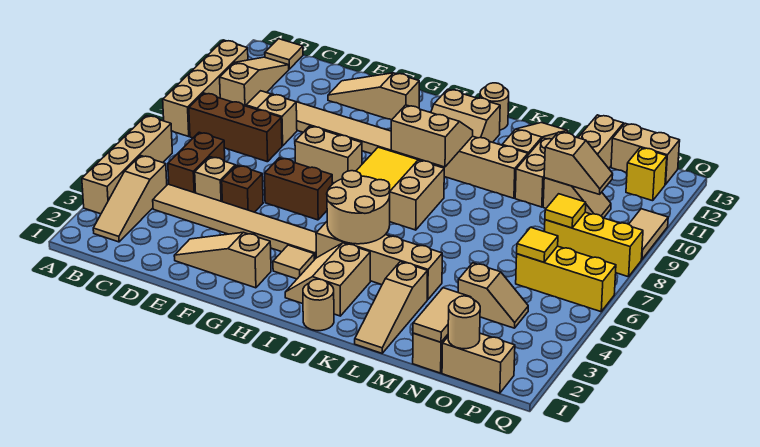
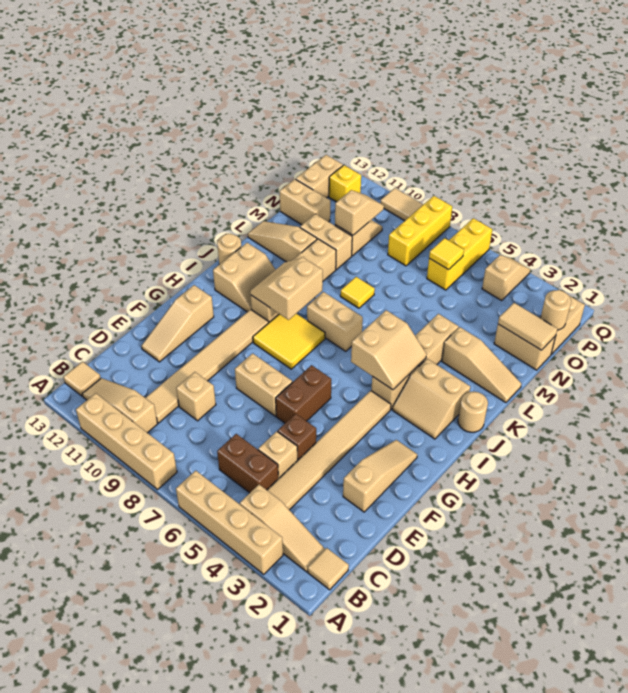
brown 1x3 brick [189,93,282,162] -> none
tan 1x3 slope [174,232,271,288] -> tan 1x3 slope turned to [343,440,417,512]
tan 1x2 brick [295,126,362,183] -> tan 1x2 brick turned to [235,353,292,416]
tan 1x1 tile [273,245,314,279] -> tan 1x1 tile moved to [308,548,349,590]
tan 2x2 round brick [327,171,390,244] -> tan 2x2 slope [351,310,427,390]
tan 1x2 slope [458,263,528,328] -> tan 1x2 slope moved to [482,255,530,300]
yellow 1x1 tile [545,194,586,228] -> yellow 1x1 tile moved to [340,277,375,308]

